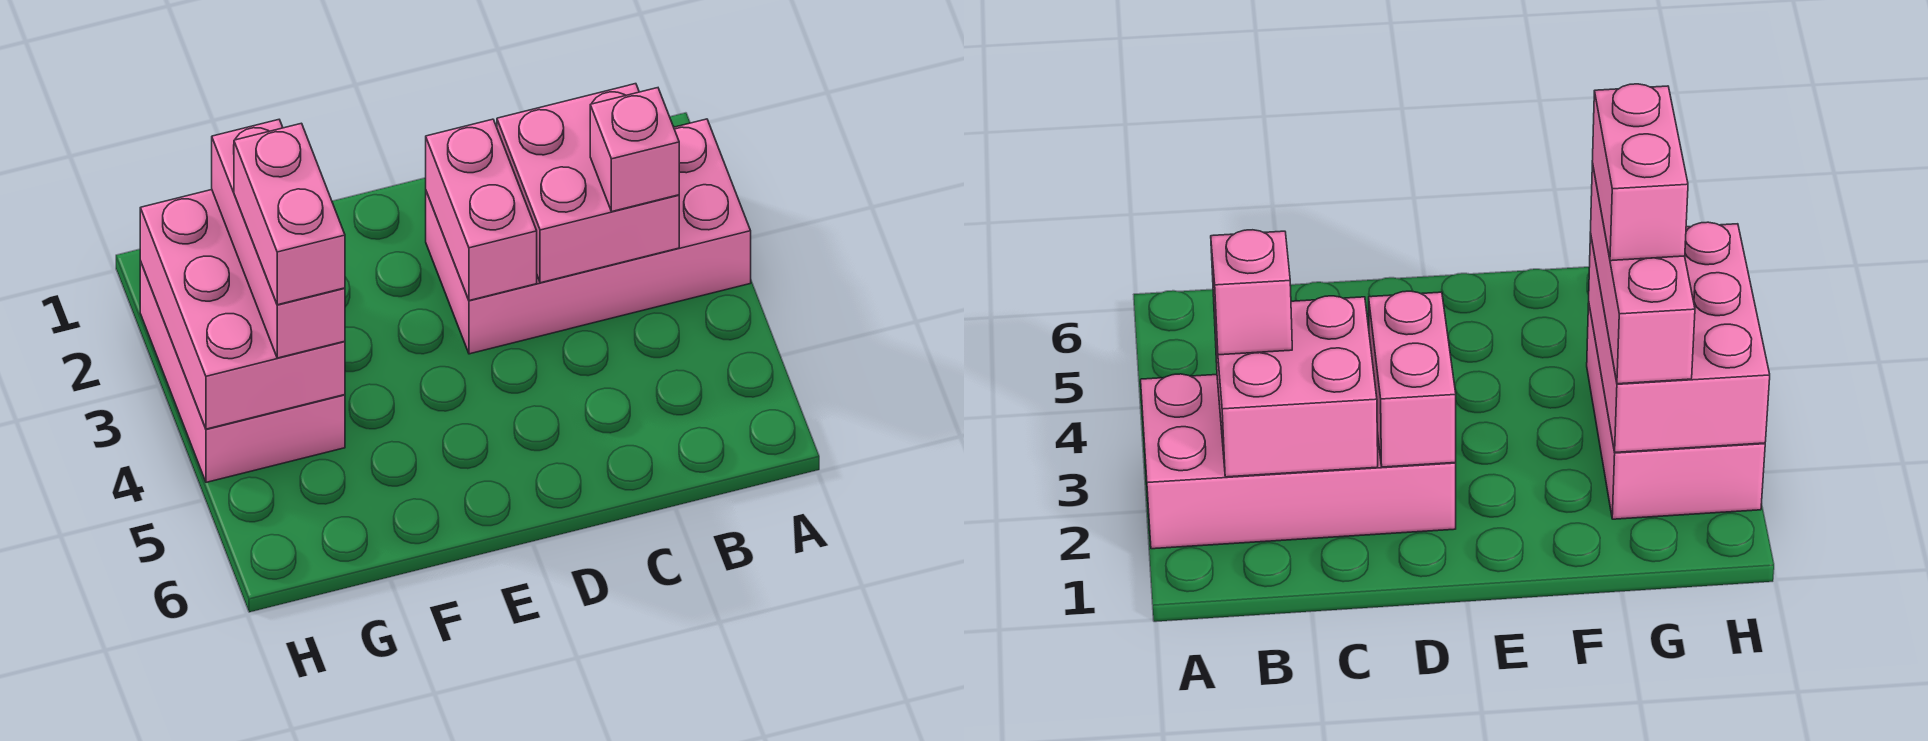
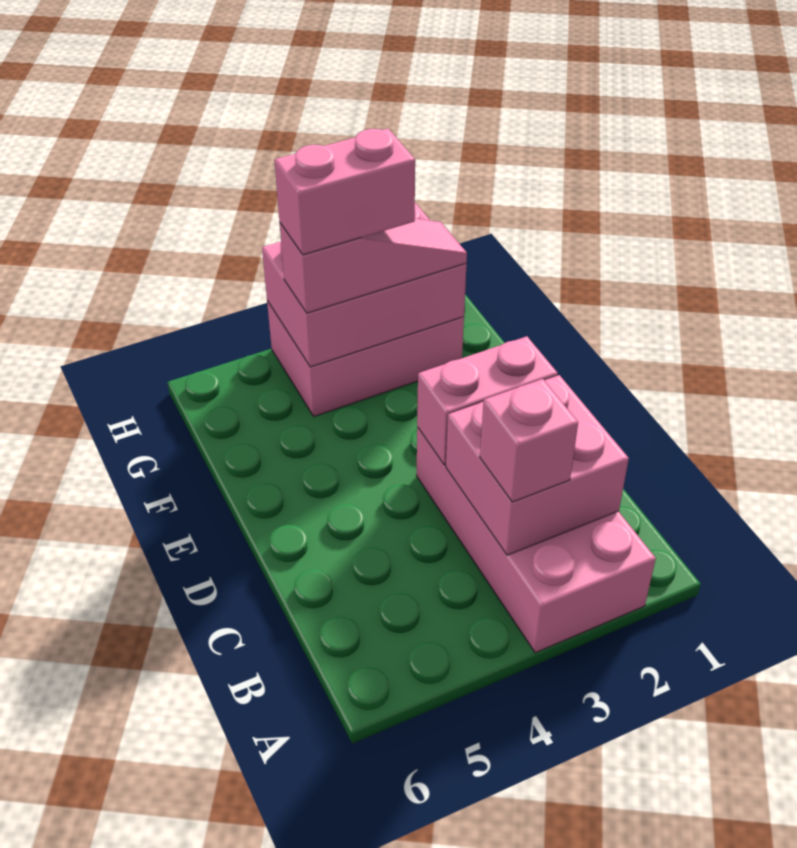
pink 1x3 brick [212,120,345,358] -> pink 1x3 slope [280,218,467,313]

